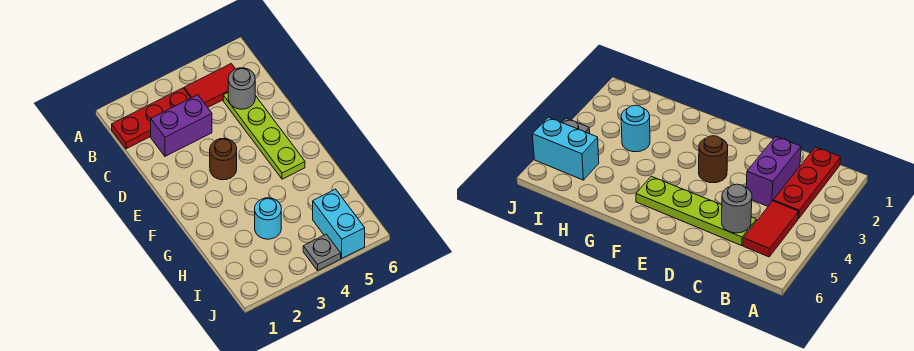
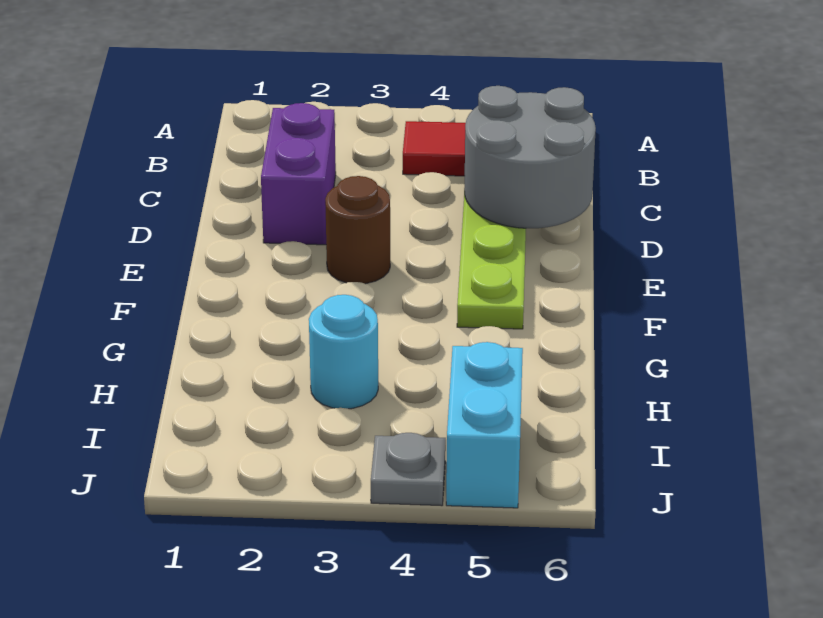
red 1x3 plate [112,88,190,149] -> none
purple 1x2 brick [151,95,212,156] -> purple 1x2 brick turned to [261,103,336,245]
grey 1x1 round brick [228,68,255,109] -> grey 2x2 round brick [464,86,596,228]

